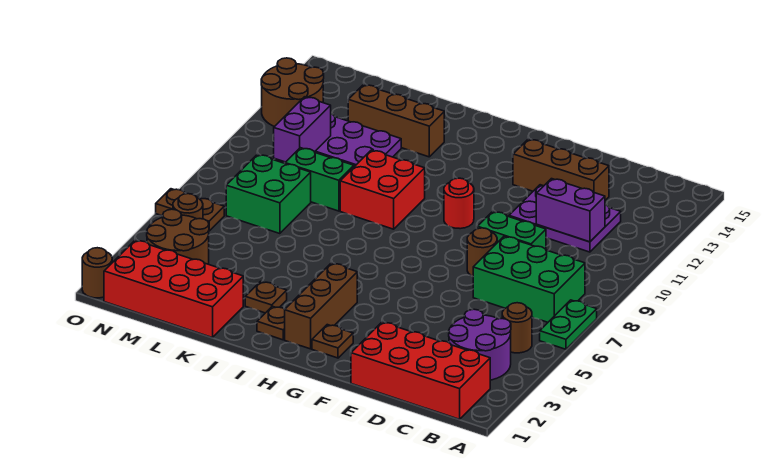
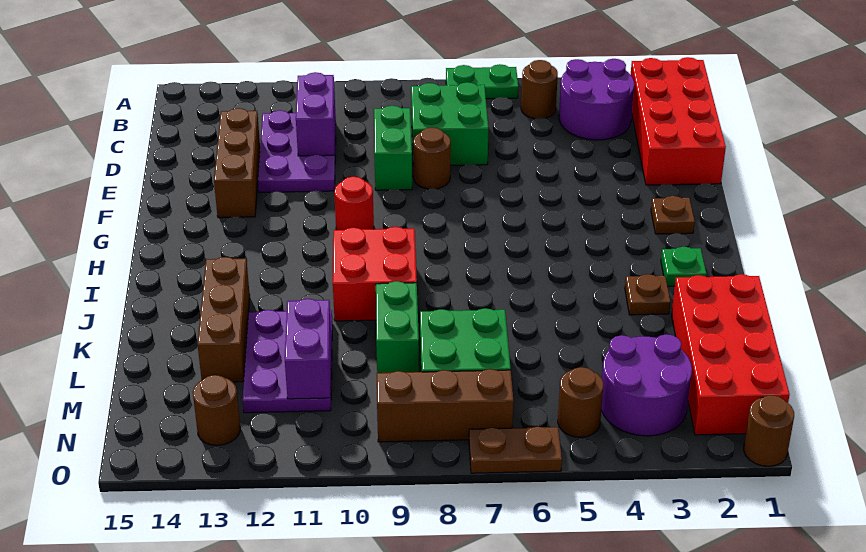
green 2x3 brick [473,236,585,322] -> green 2x2 brick [411,82,488,166]
brown 1x3 brick [285,263,357,349] -> brown 1x3 brick moved to [377,369,514,442]
brown 1x1 plate [257,306,285,340] -> green 1x1 plate [661,247,706,286]
brown 2x2 round brick [147,209,209,264] -> purple 2x2 round brick [601,334,692,436]
purple 1x2 brick [274,97,331,162] -> purple 1x2 brick turned to [285,299,331,399]
brown 1x2 plate [156,189,224,231] -> brown 1x2 plate turned to [469,427,562,473]
brown 2x2 round brick [261,58,324,127] -> brown 1x1 round brick [193,375,240,445]

